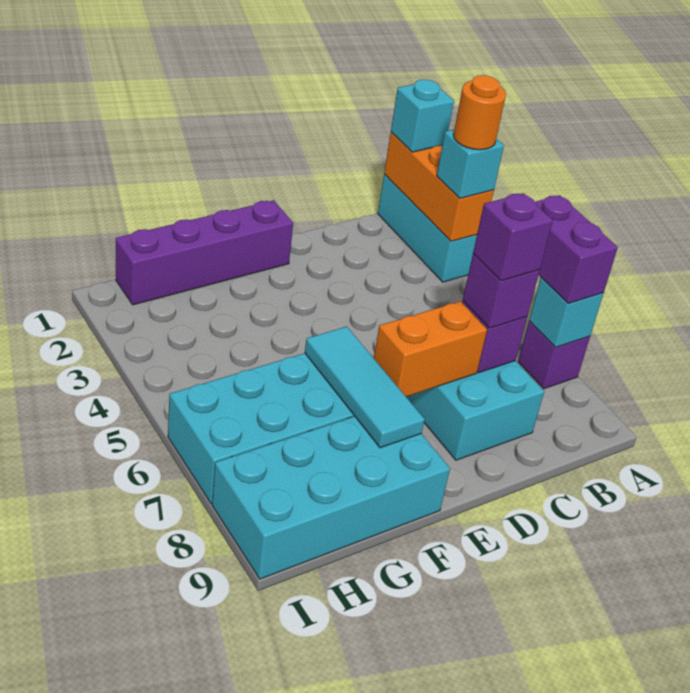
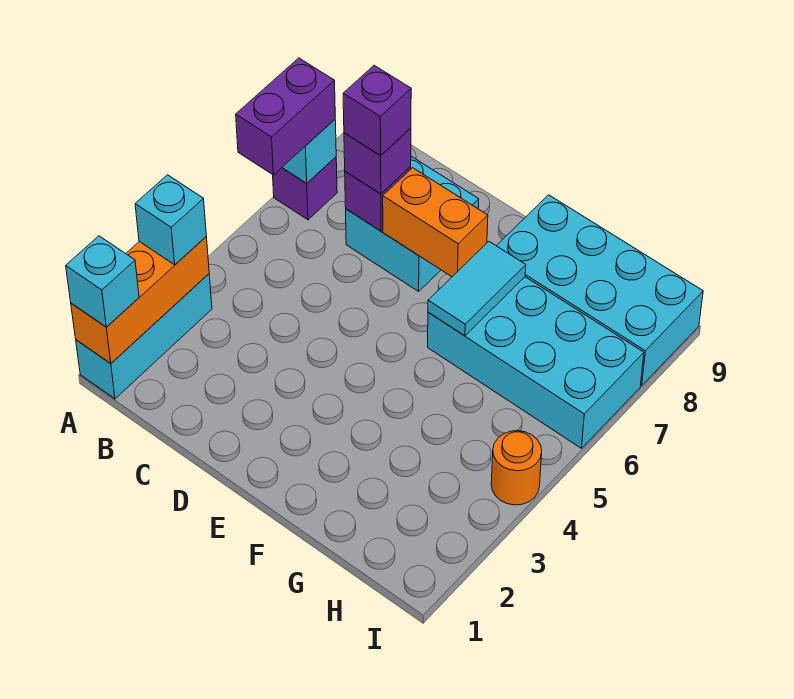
orange 1x1 round brick [453,75,506,150] -> orange 1x1 round brick moved to [491,431,542,505]
purple 1x4 brick [116,200,293,305] -> none
cyan 1x3 tile [305,327,425,448] -> cyan 1x2 tile [428,242,526,336]

